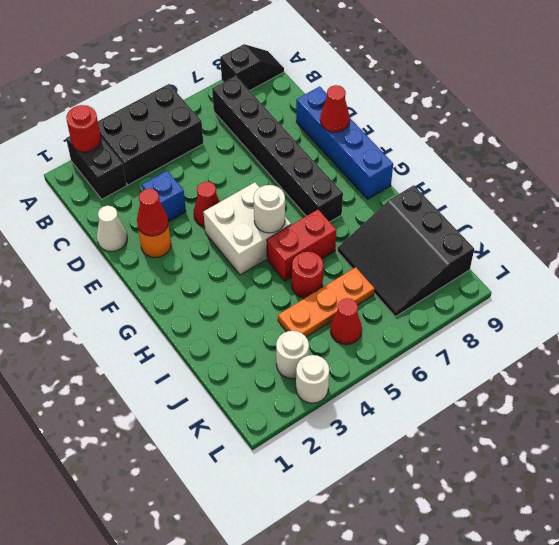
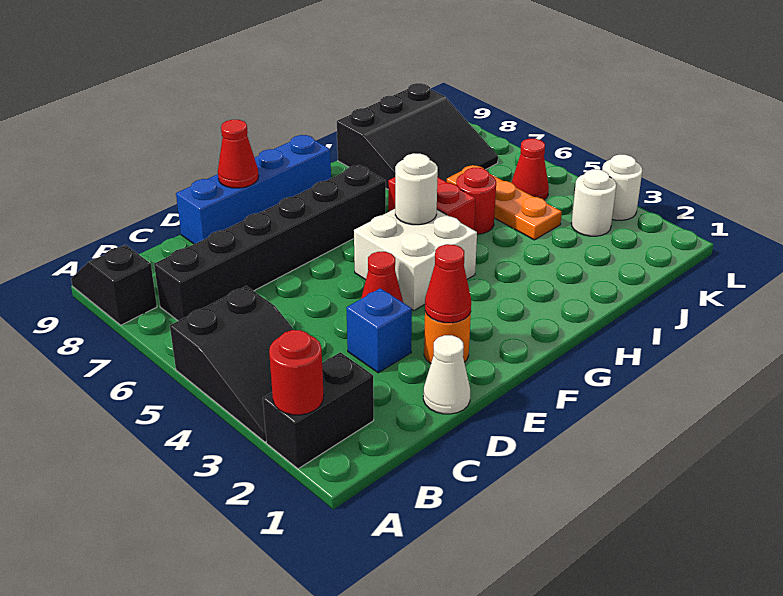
black 2x3 brick [98,84,203,185] -> black 2x3 slope [170,286,294,442]

